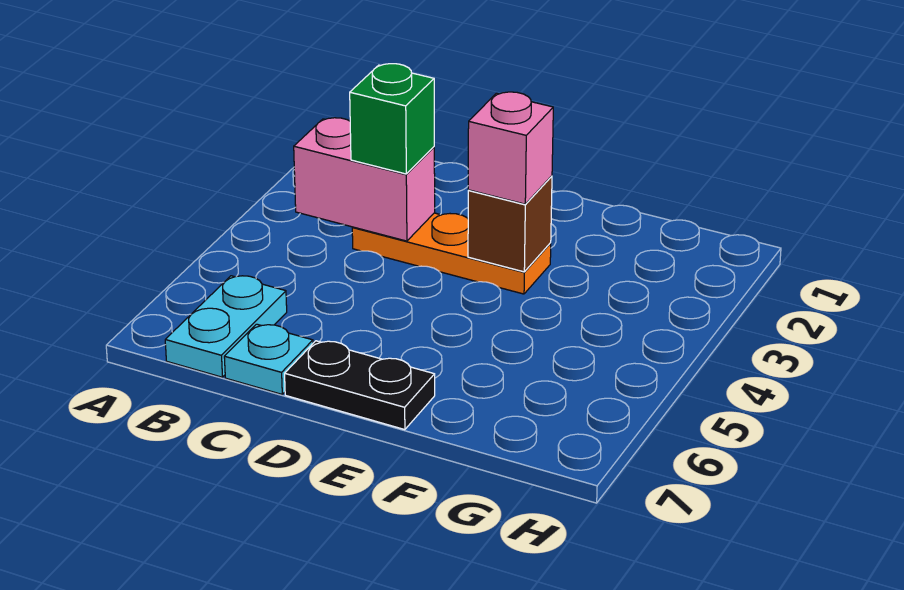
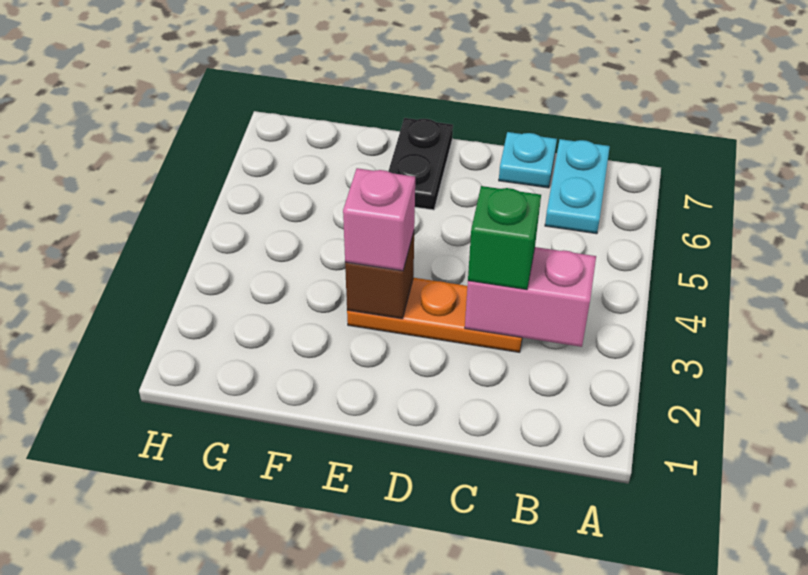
black 1x2 plate [285,341,435,430] -> black 1x2 plate turned to [388,118,453,210]

